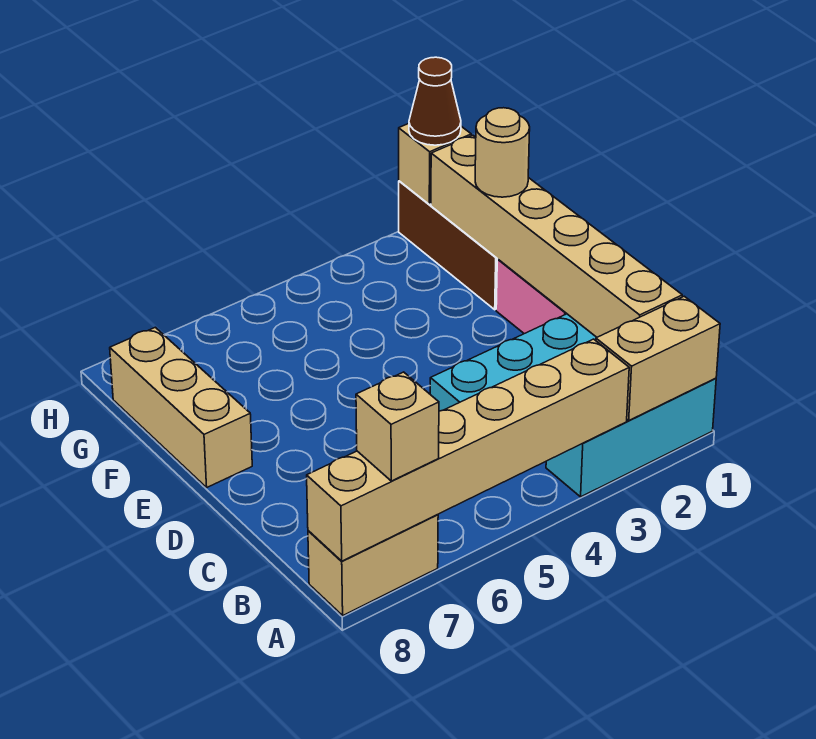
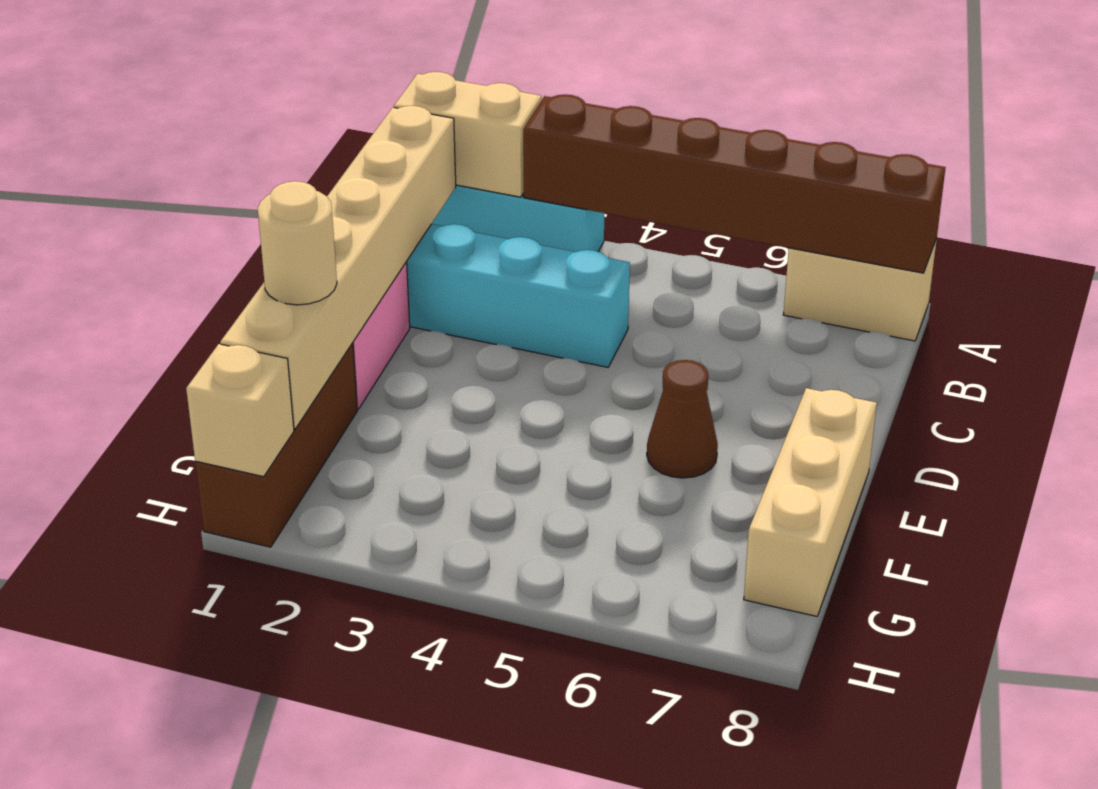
tan 1x6 brick [307,339,629,561] -> brown 1x6 brick [523,94,946,273]
tan 1x1 brick [356,372,439,481] -> none
brown 1x1 cone [409,57,461,145] -> brown 1x1 cone moved to [647,360,718,478]

